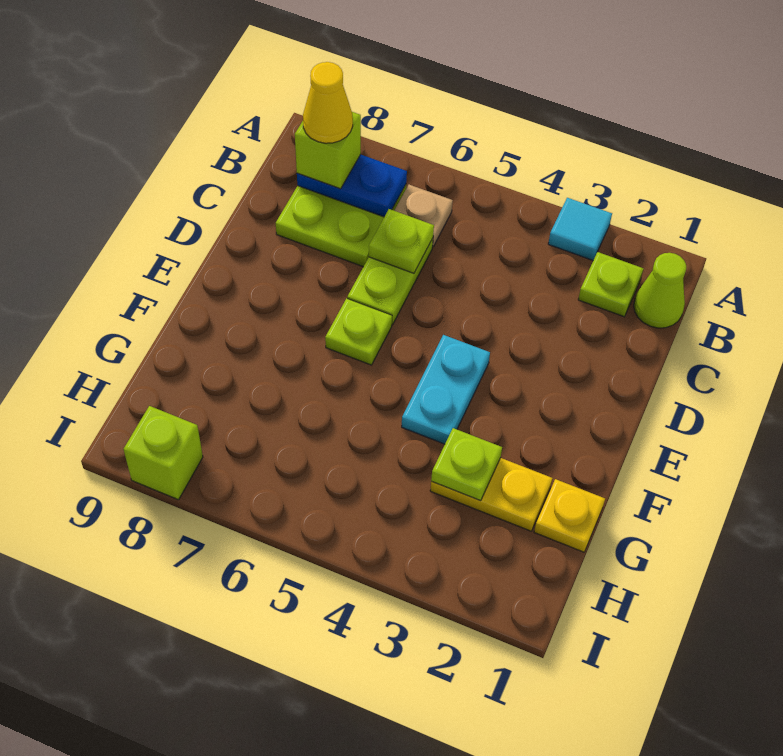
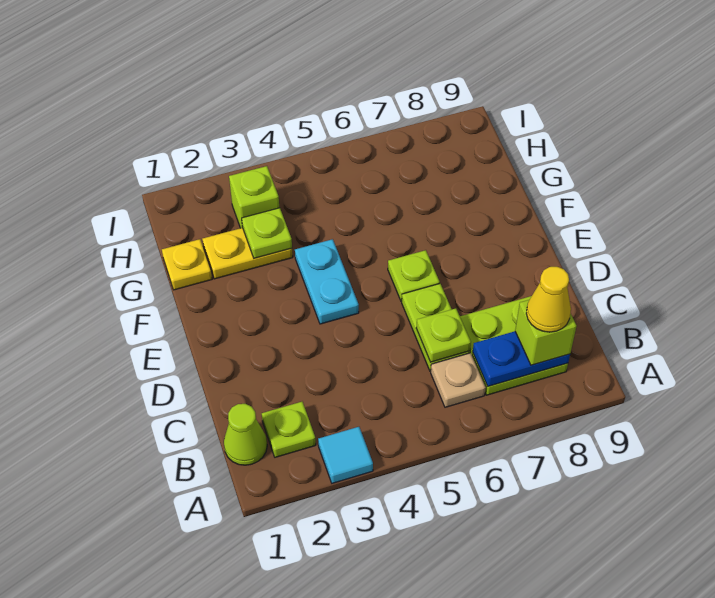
lime 1x1 brick [124,406,203,500] -> lime 1x1 brick moved to [229,166,279,228]

